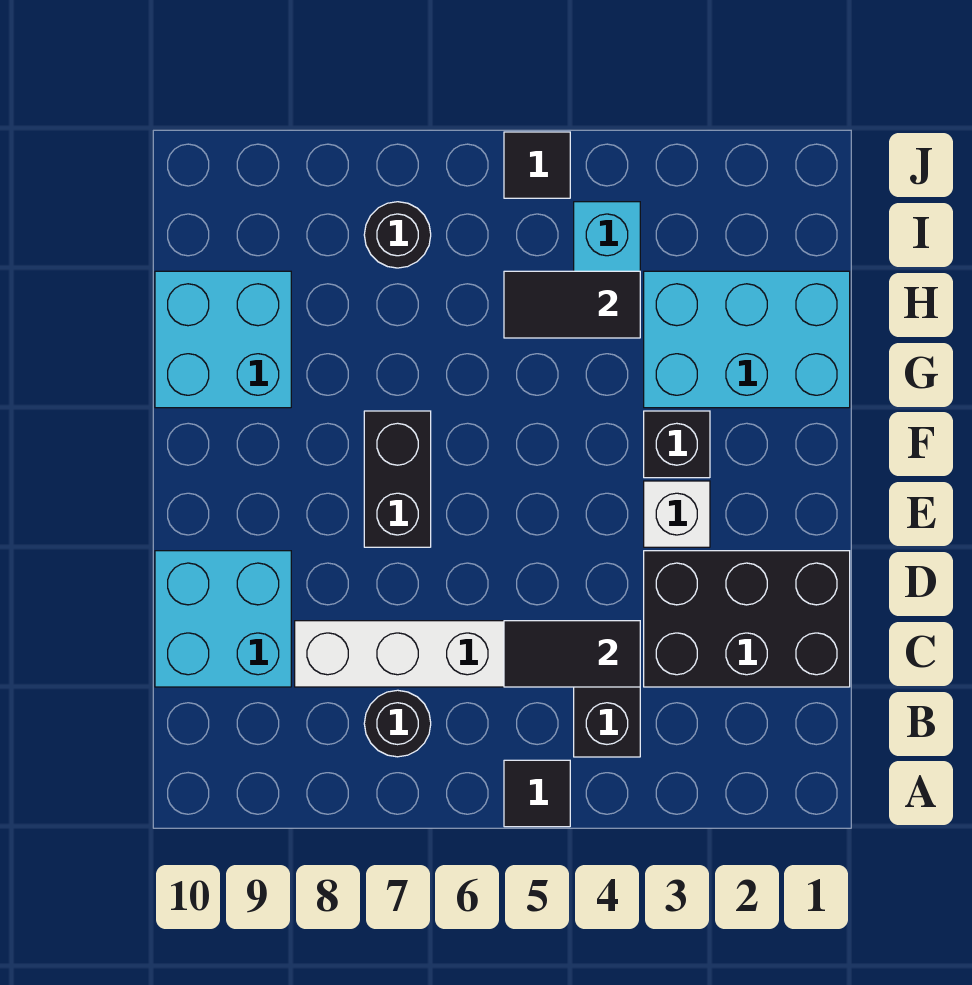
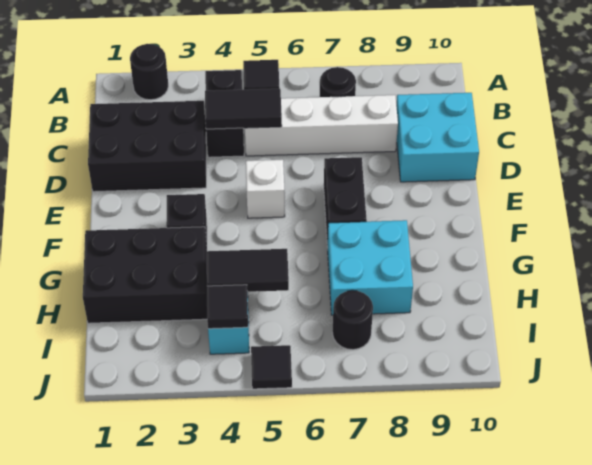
none -> black 1x1 round brick [130,44,168,100]
white 1x1 brick [644,481,710,547] -> white 1x1 brick moved to [246,160,285,218]
cyan 2x3 brick [644,271,850,408] -> black 2x3 brick [83,227,207,323]
cyan 2x2 brick [155,271,291,408] -> cyan 2x2 brick moved to [328,220,413,315]
none -> black 1x1 tile [207,285,248,329]

